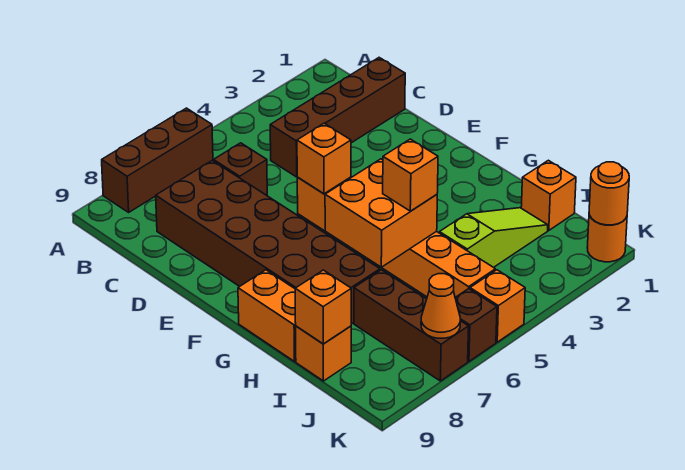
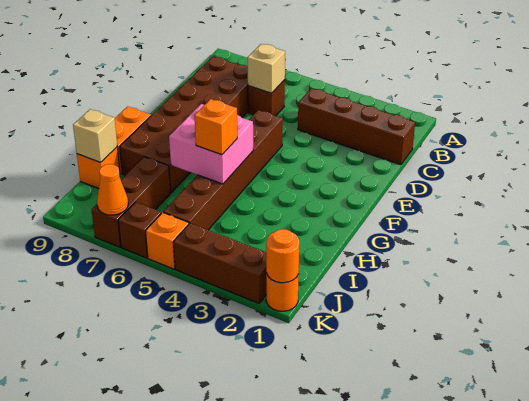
brown 1x3 brick [102,108,213,212] -> brown 1x3 brick moved to [173,223,266,303]
none -> tan 1x1 brick [248,44,285,93]
orange 1x6 brick [297,177,495,297] -> brown 1x6 brick [163,110,283,230]
orange 1x1 brick [297,123,351,194] -> none
orange 2x2 brick [325,159,437,267] -> pink 2x2 brick [169,104,253,184]
orange 1x1 brick [521,160,576,230] -> none
lime 1x3 slope [440,208,548,267] -> none
orange 1x1 brick [295,270,351,344] -> tan 1x1 brick [73,109,117,162]

